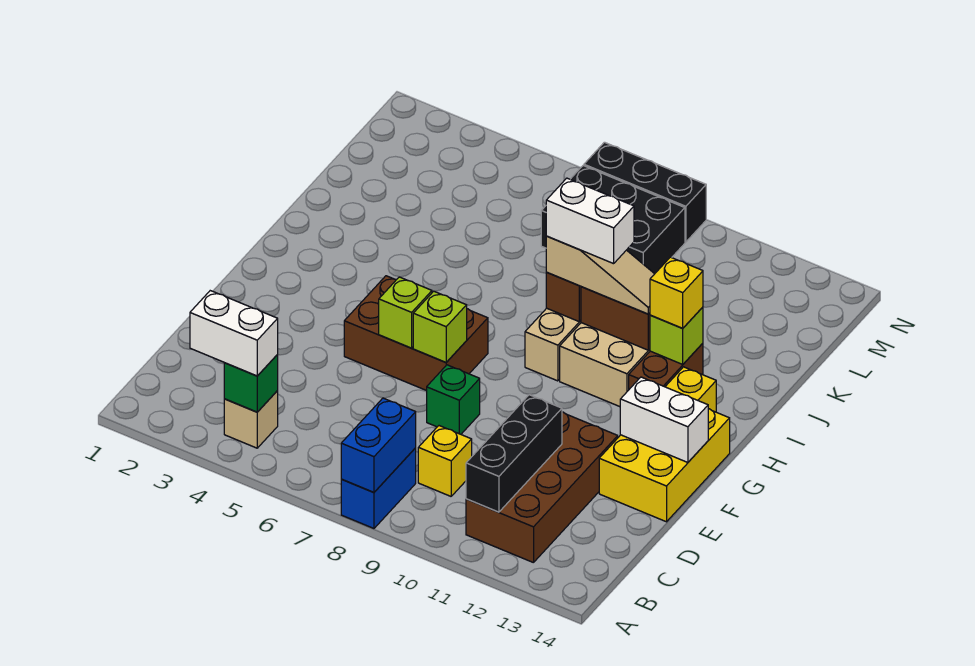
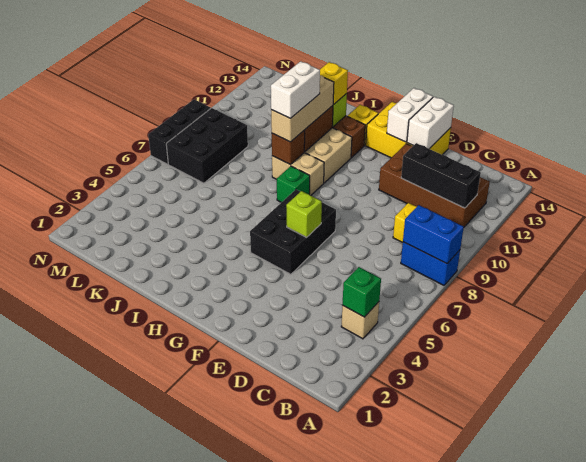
white 1x2 brick [190,291,278,376] -> white 1x2 brick moved to [407,97,454,149]
green 1x1 brick [427,365,480,434] -> green 1x1 brick moved to [277,166,310,202]
brown 2x3 brick [344,276,488,391] -> black 2x3 brick [250,190,336,274]
lime 1x1 brick [413,291,467,362] -> none
tan 1x3 slope [546,236,654,314] -> tan 1x3 brick [271,75,334,142]

